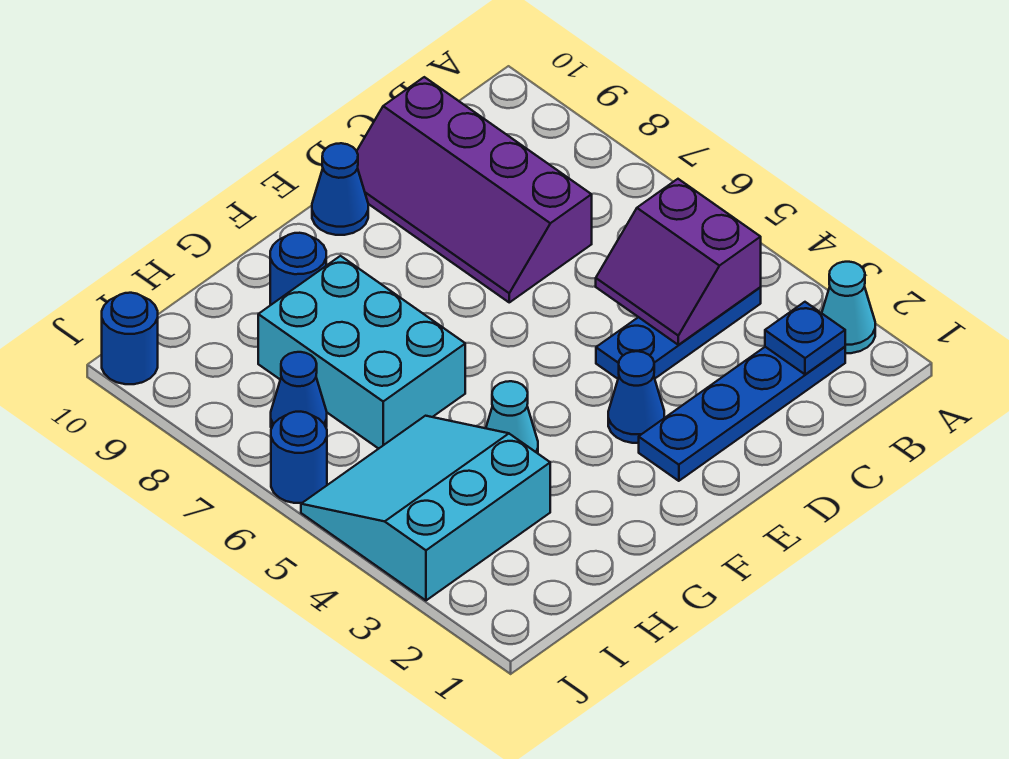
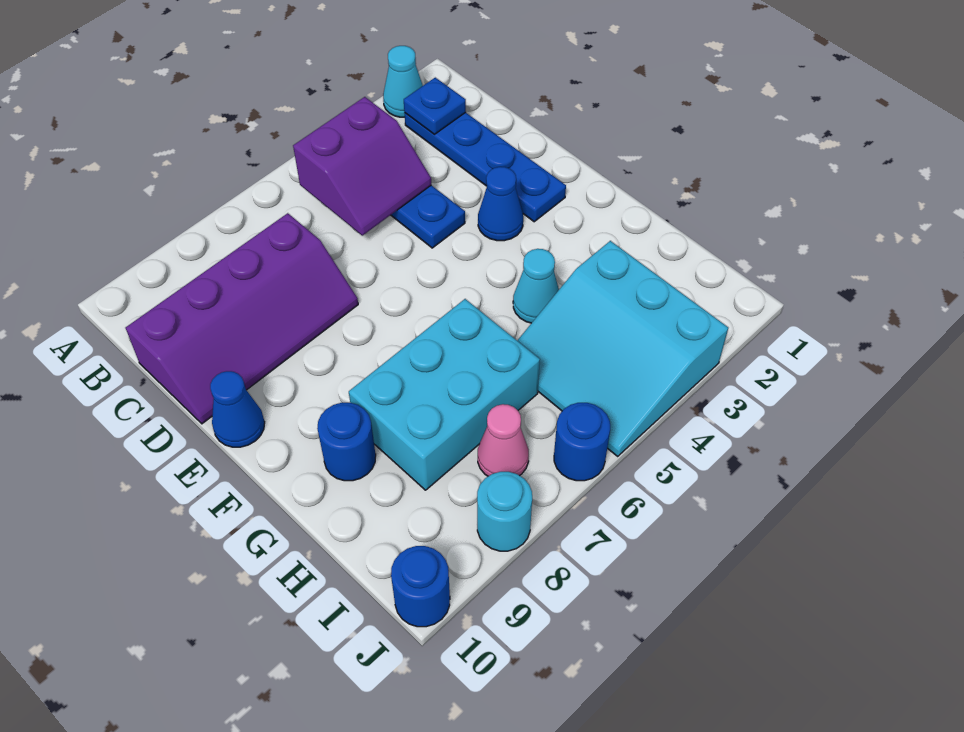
blue 1x1 cone [271,352,327,428] -> pink 1x1 cone [478,404,529,476]
none -> cyan 1x1 round brick [477,472,532,551]

